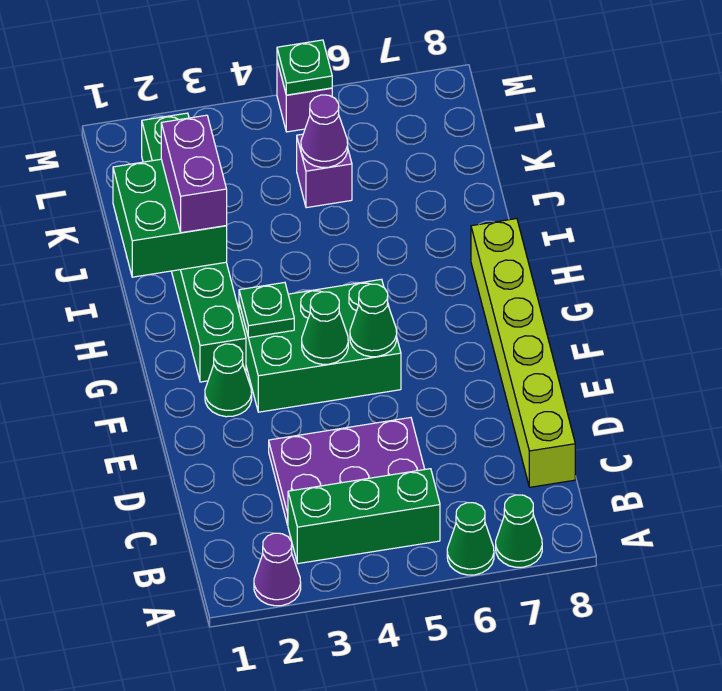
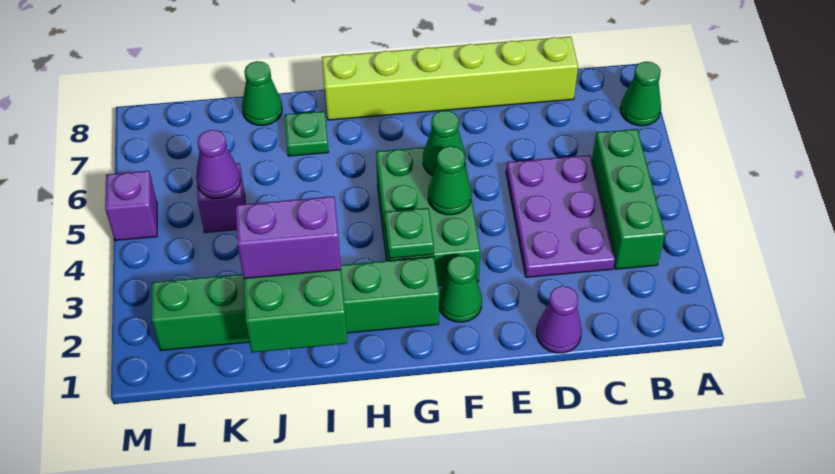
purple 1x1 cone [254,533,301,606] -> purple 1x1 cone moved to [537,286,582,353]
green 1x1 cone [447,503,494,575] -> green 1x1 cone moved to [242,61,282,126]
green 1x1 plate [277,40,332,95] -> green 1x1 plate moved to [285,111,328,156]

